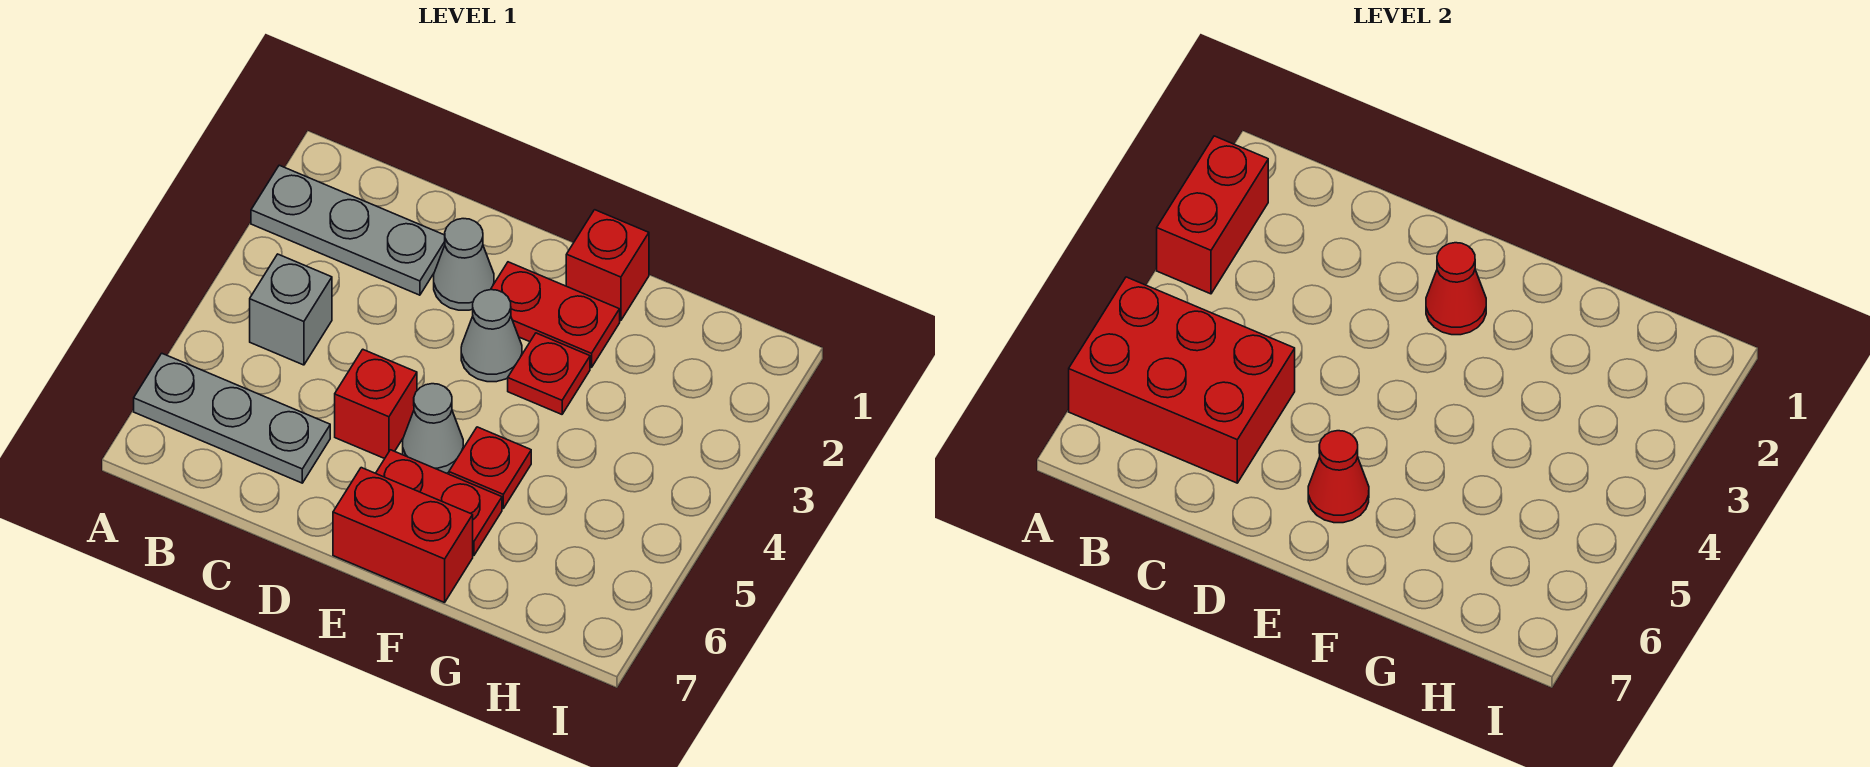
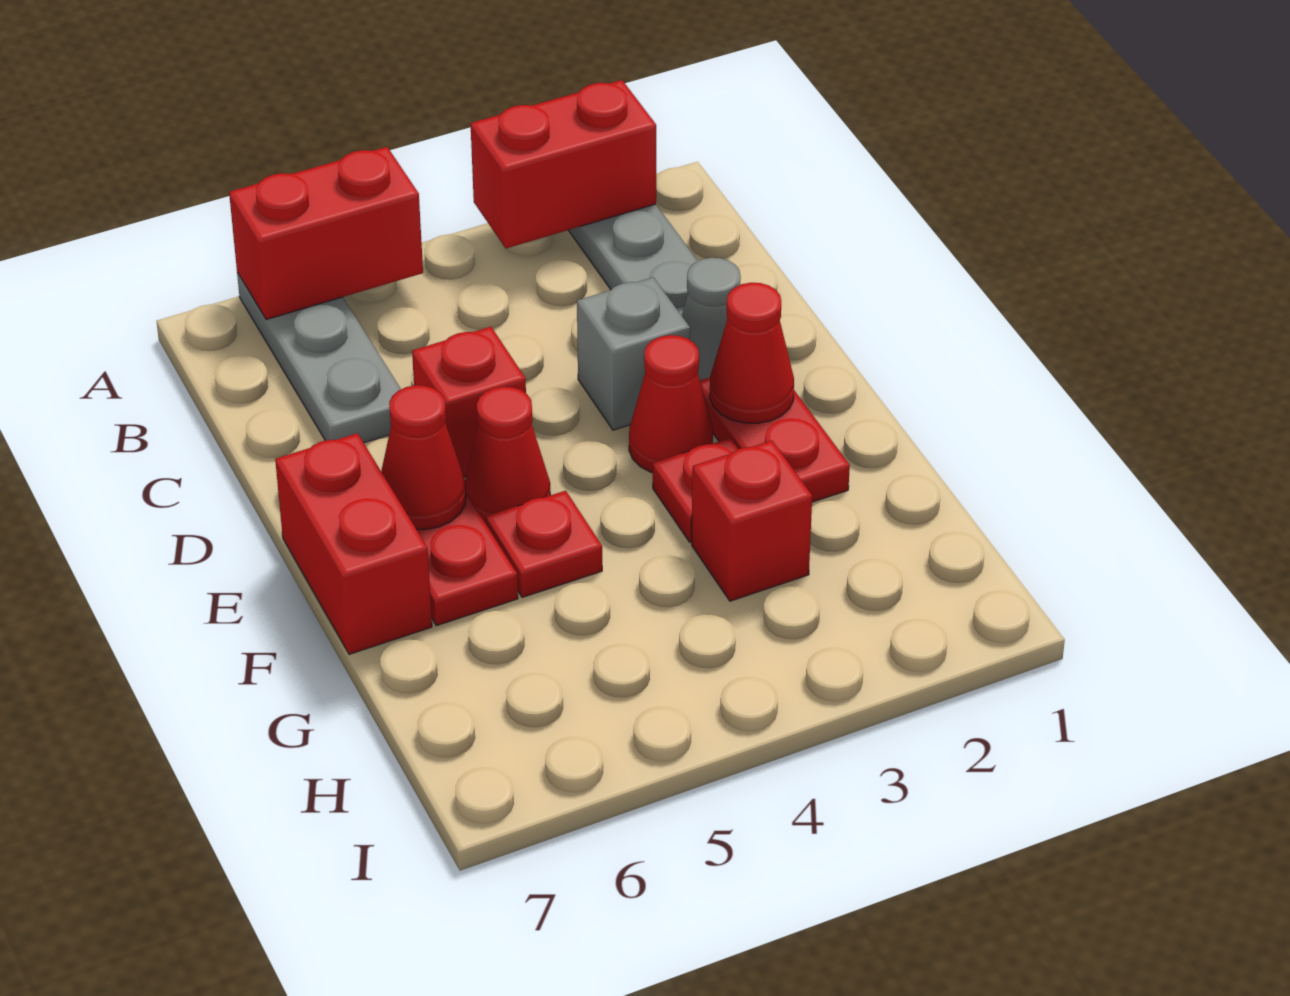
red 2x3 brick [1069,277,1295,483] -> red 1x2 brick [229,147,423,320]
grey 1x1 brick [250,254,332,365] -> grey 1x1 brick moved to [577,277,690,430]
grey 1x1 cone [461,290,522,382] -> red 1x1 cone [629,335,713,473]
grey 1x1 cone [403,384,463,473] -> red 1x1 cone [465,387,550,523]
red 1x1 brick [566,210,649,321] -> red 1x1 brick moved to [692,440,812,601]

